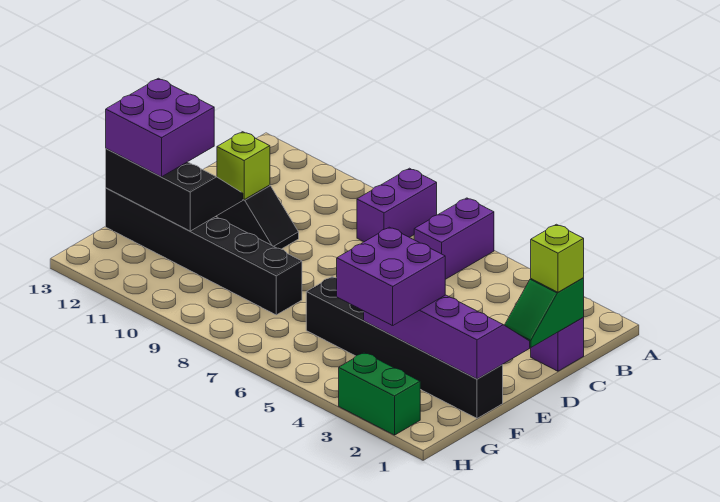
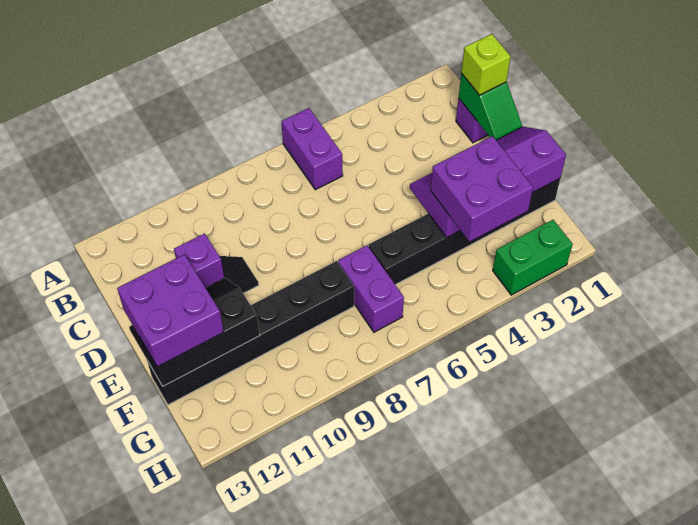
purple 1x2 brick [357,168,437,242] -> purple 1x2 brick moved to [338,245,404,332]
lime 1x1 brick [217,132,270,199] -> purple 1x1 brick [174,233,224,288]

